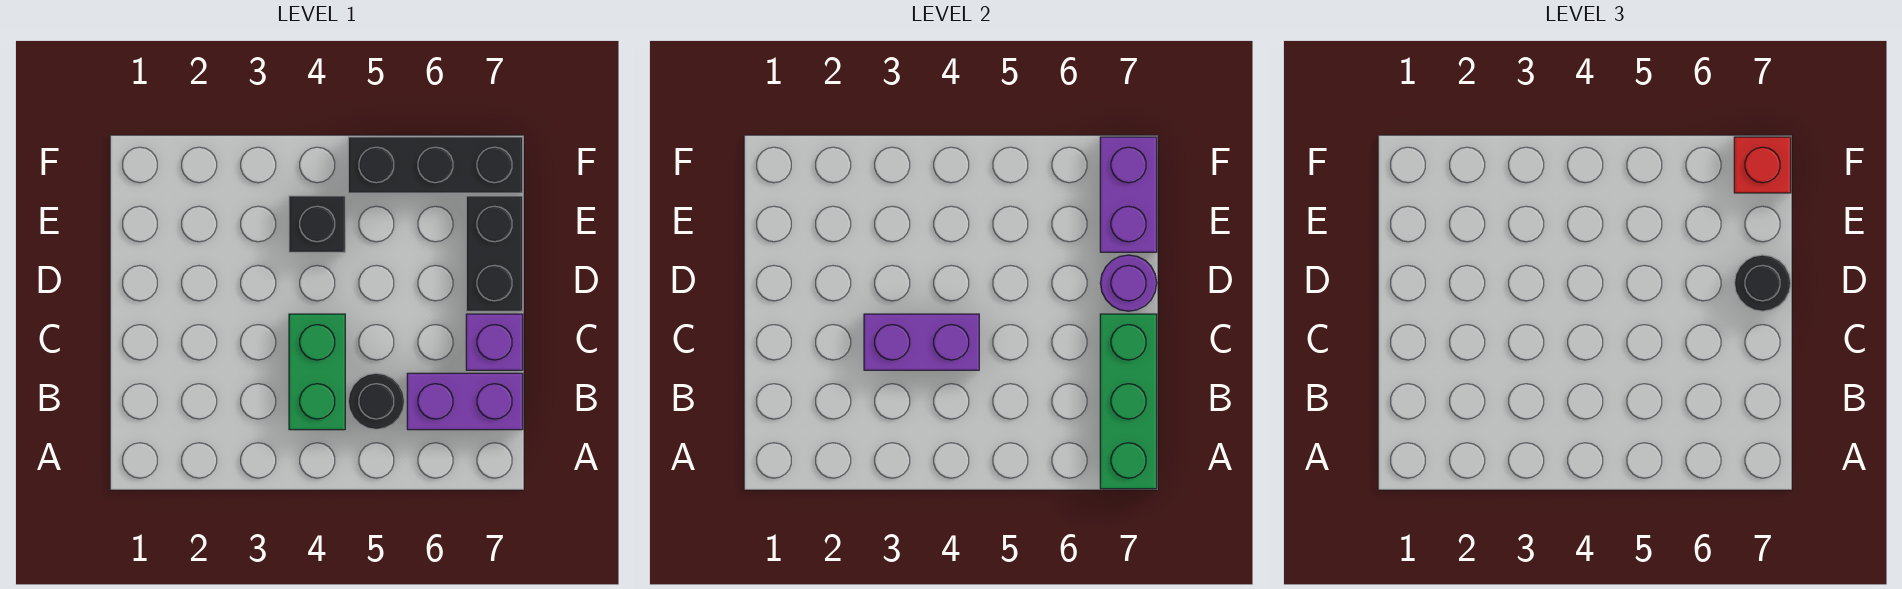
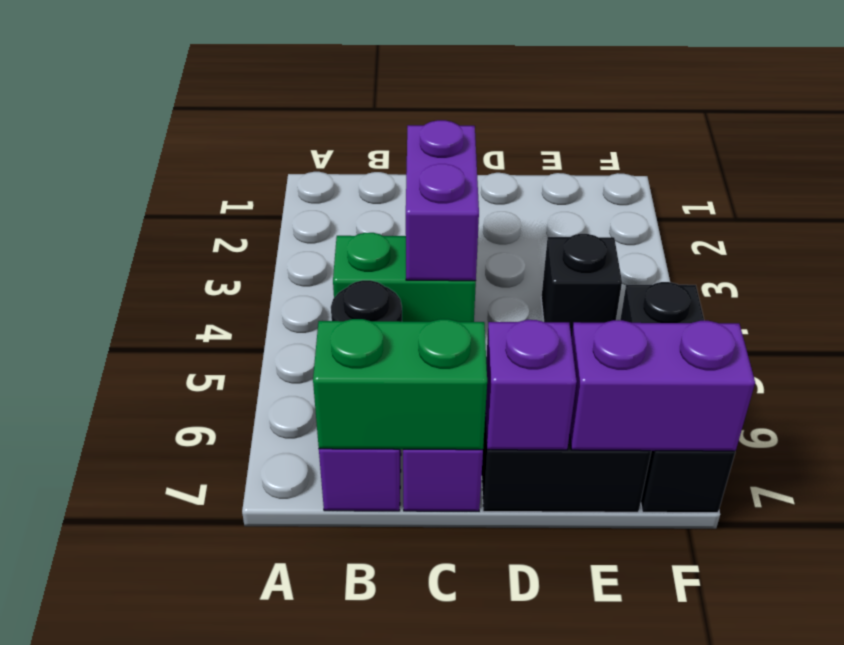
green 1x3 brick [1100,314,1157,489] -> green 1x2 brick [313,319,487,450]
purple 1x1 round brick [1100,255,1157,311] -> purple 1x1 brick [485,320,577,450]
black 1x1 round brick [1734,255,1791,311] -> none
red 1x1 brick [1734,137,1791,193] -> none

